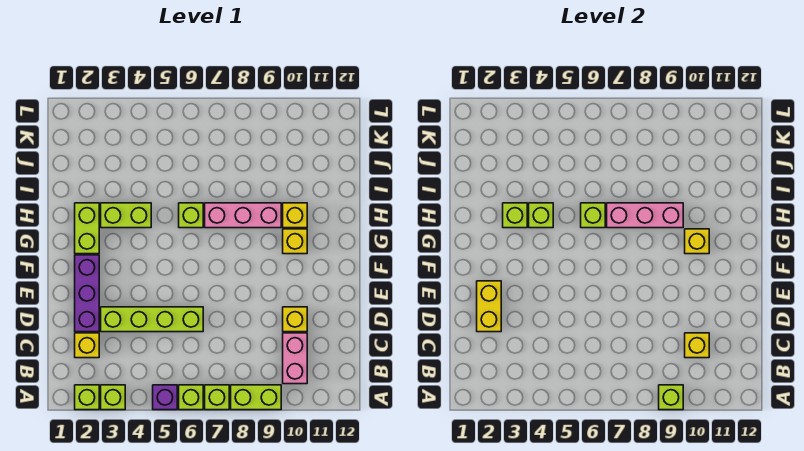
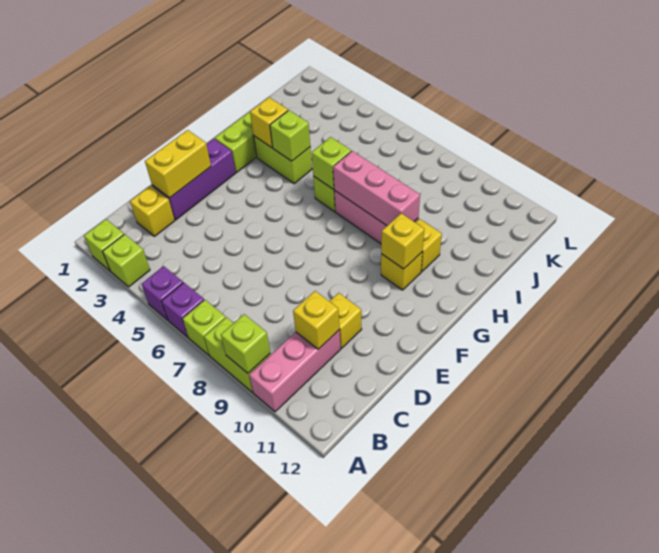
lime 1x1 brick [179,385,203,410] -> purple 1x1 brick [162,283,204,337]
pink 1x2 brick [283,333,307,384] -> pink 1x3 brick [249,330,341,412]
lime 1x4 brick [101,307,203,332] -> none
lime 1x1 brick [503,203,527,228] -> yellow 1x1 brick [250,97,288,148]

